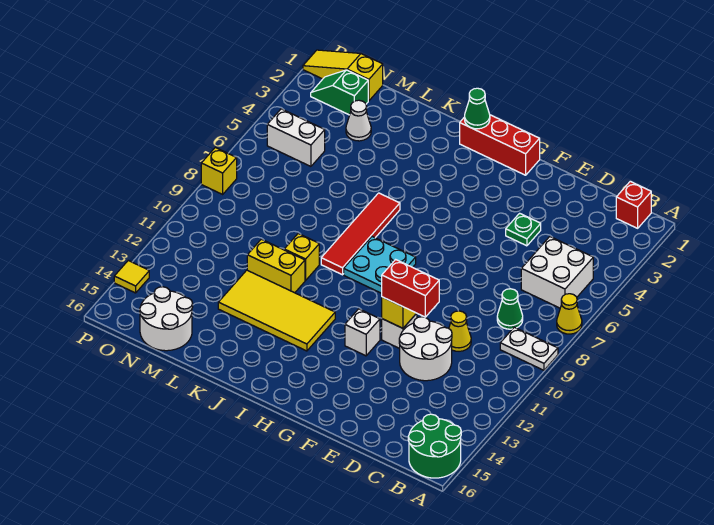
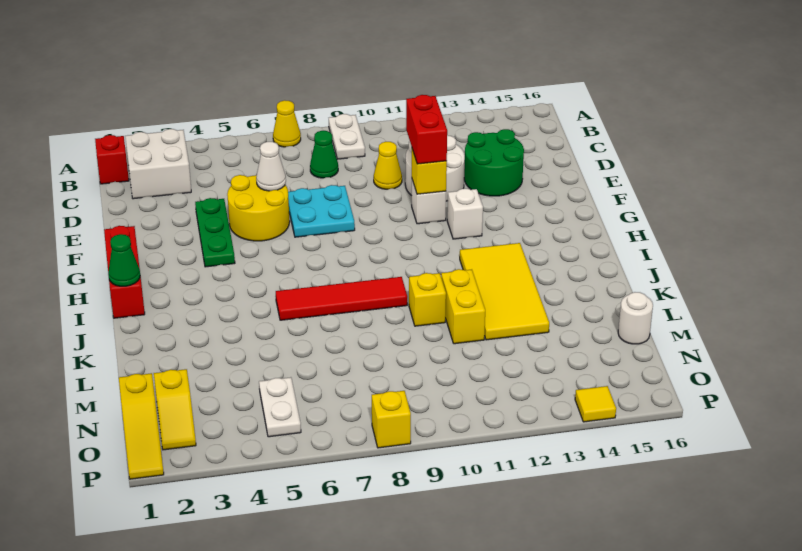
green 2x2 round brick [408,414,461,478] -> green 2x2 round brick moved to [464,129,524,196]
white 2x2 brick [521,237,593,308] -> white 2x2 brick moved to [125,129,191,199]
green 1x1 plate [506,213,541,246] -> green 1x3 plate [195,198,235,267]
none -> yellow 2x2 round brick [227,175,290,241]
cyan 2x2 plate [344,237,416,293] -> cyan 2x2 plate moved to [288,185,355,237]
white 1x1 cone [346,100,371,141] -> white 1x1 cone moved to [256,142,286,191]
white 2x2 round brick [140,287,193,351] -> white 1x1 round brick [618,292,653,344]
green 1x2 slope [311,70,368,115] -> yellow 1x2 slope [154,369,196,450]
white 1x2 brick [267,109,325,166] -> white 1x2 plate [259,377,301,437]

